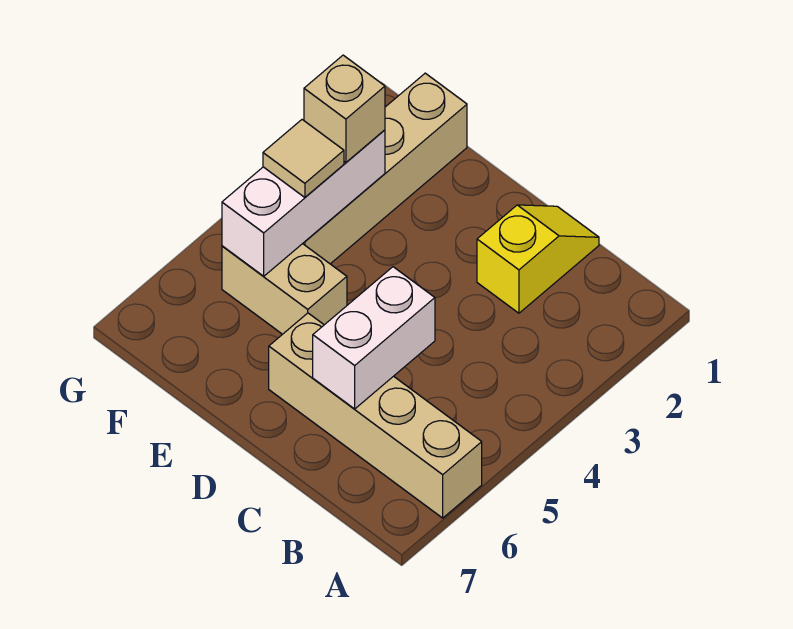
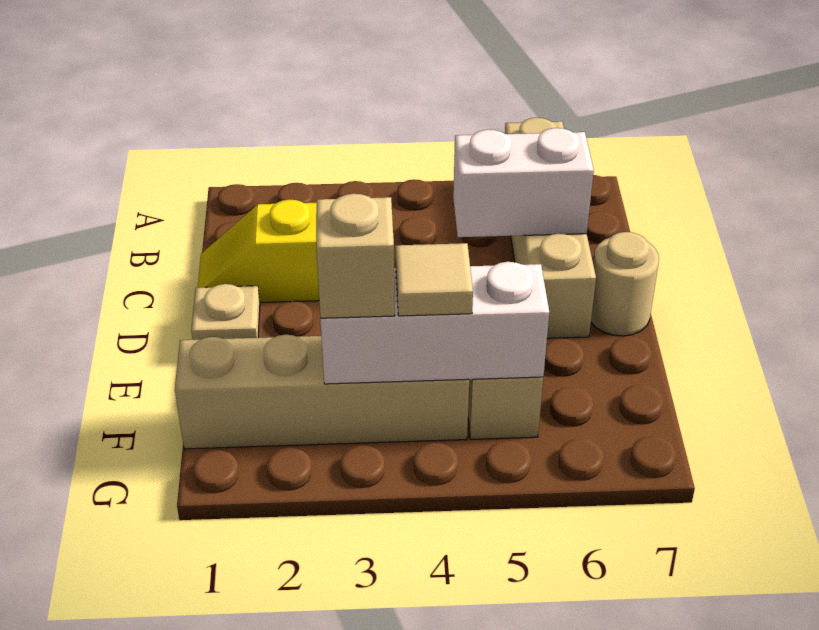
none -> tan 1x1 plate [191,284,260,340]
none -> tan 1x1 round brick [591,232,659,336]

